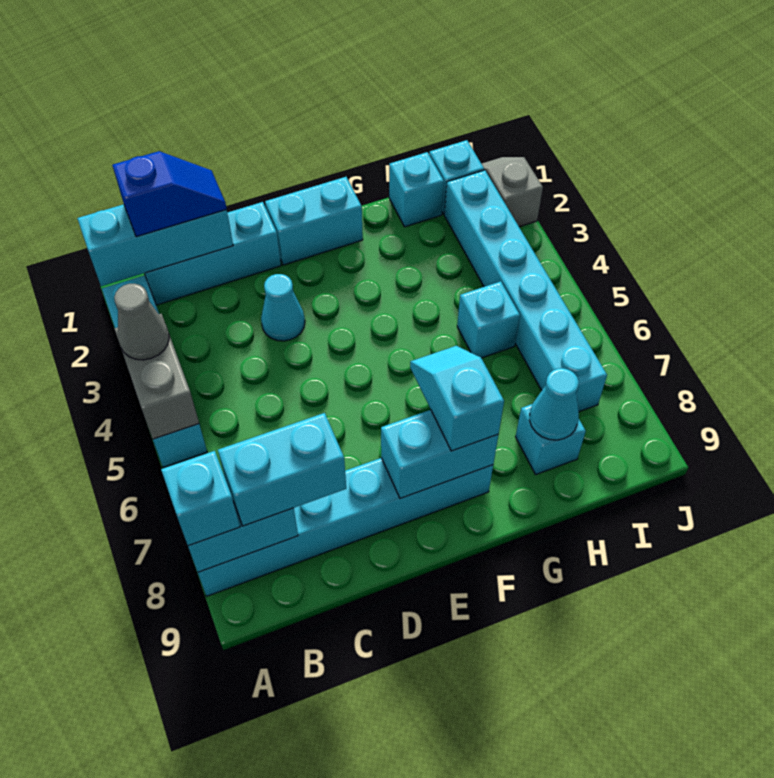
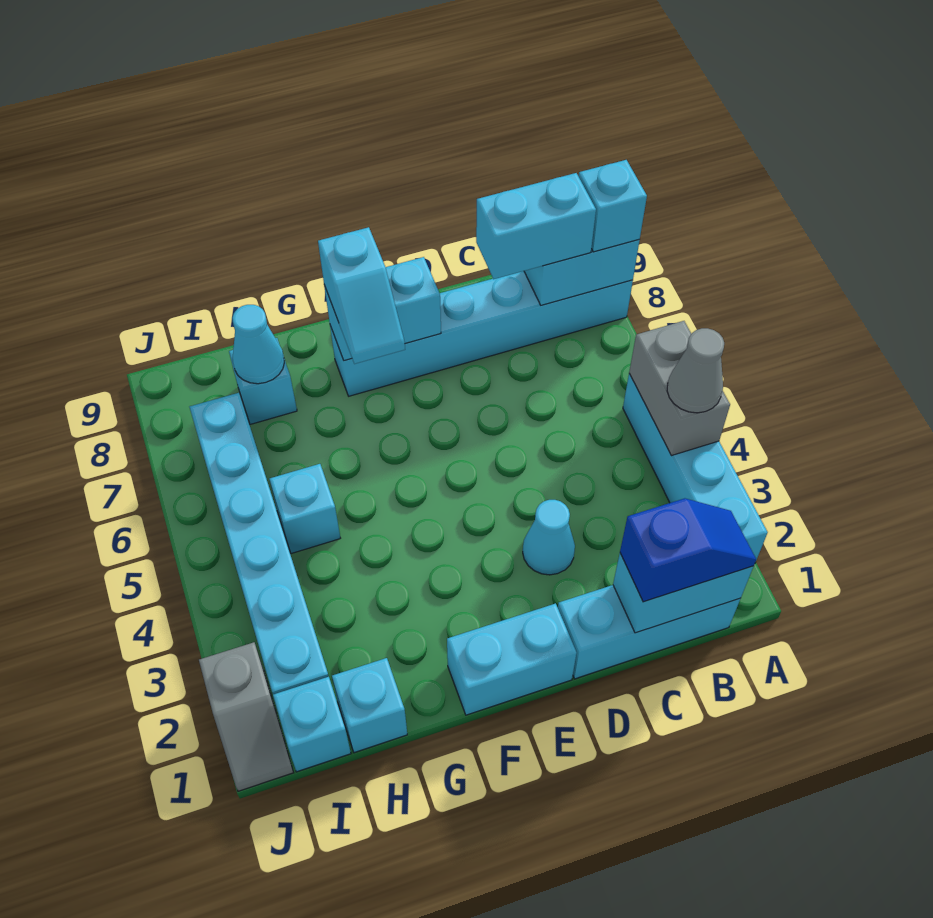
cyan 1x3 brick [77,204,233,286] -> cyan 1x2 brick [613,553,754,633]
blue 1x2 slope [112,151,227,237] -> blue 1x2 slope turned to [620,498,756,602]

